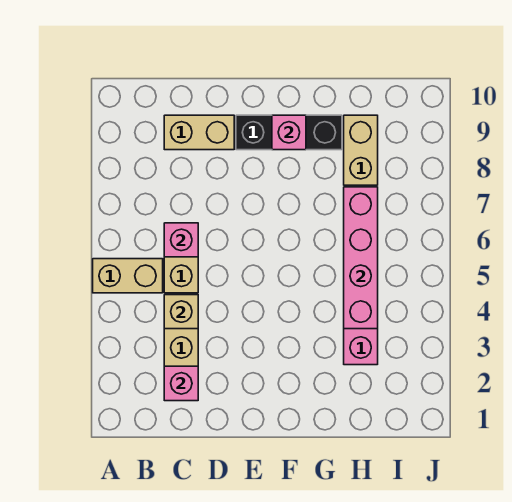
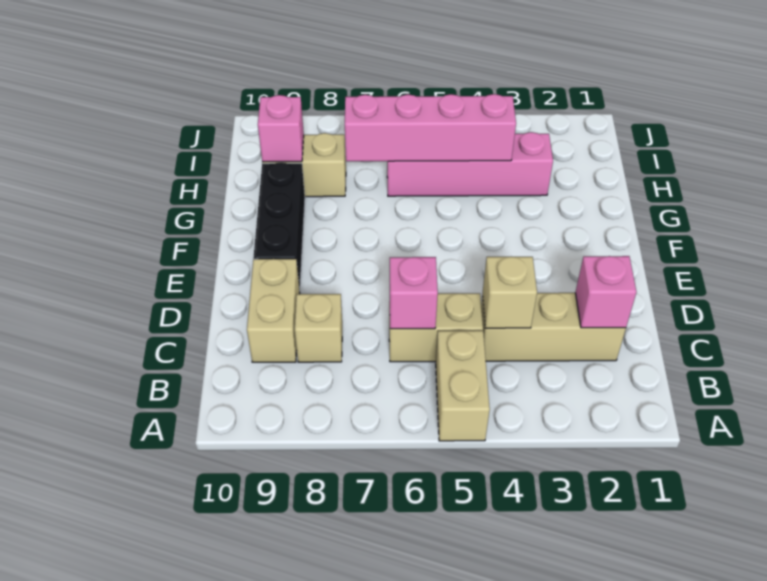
none -> tan 1x1 brick [295,294,342,362]
pink 1x1 brick [272,115,306,150] -> pink 1x1 brick moved to [258,95,304,162]

